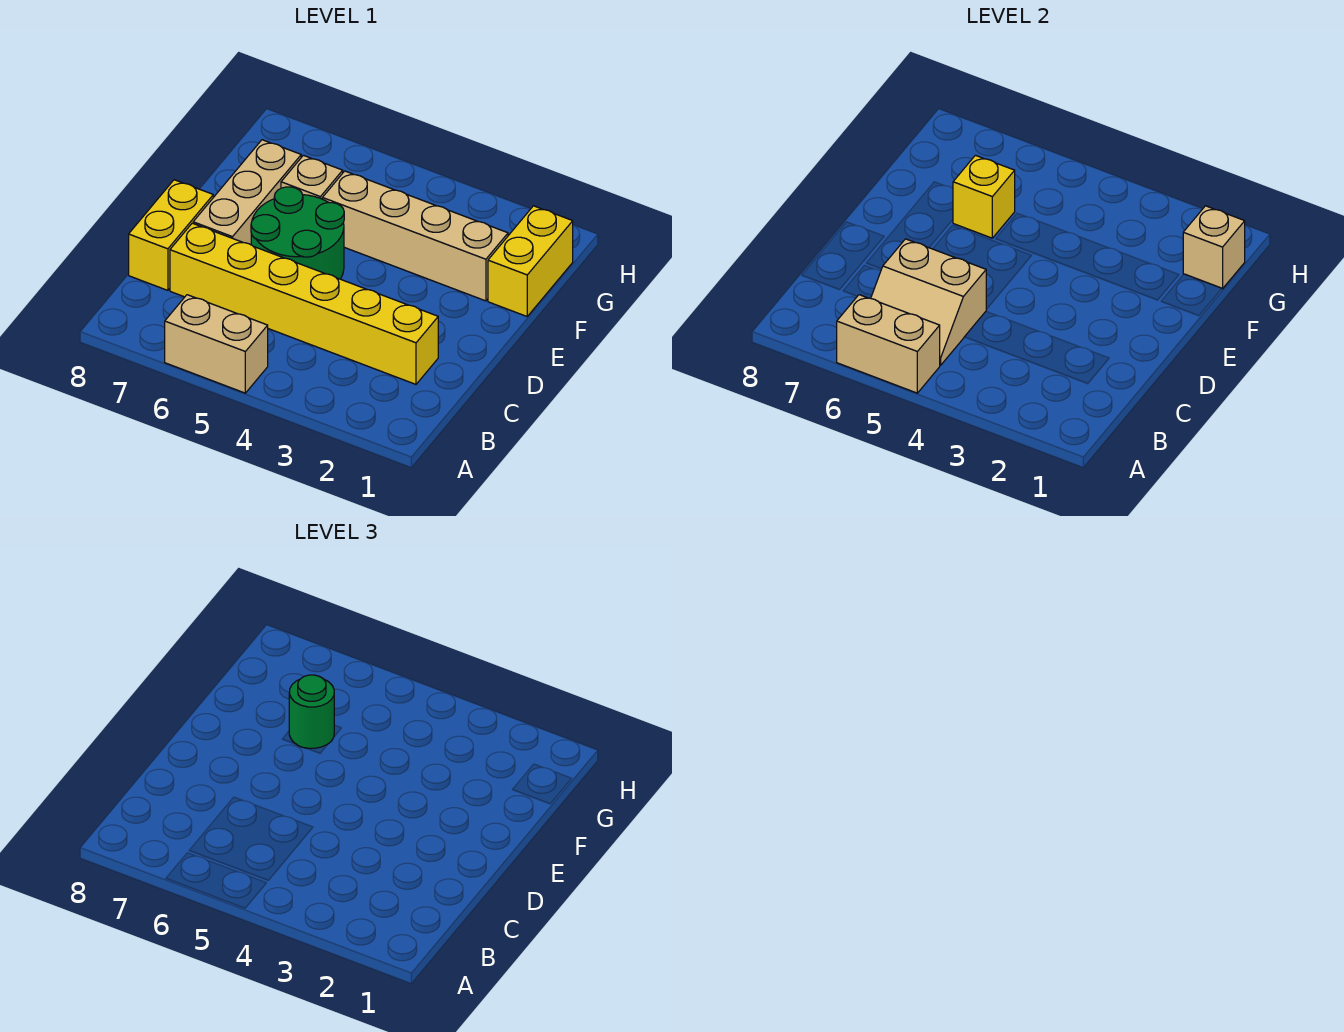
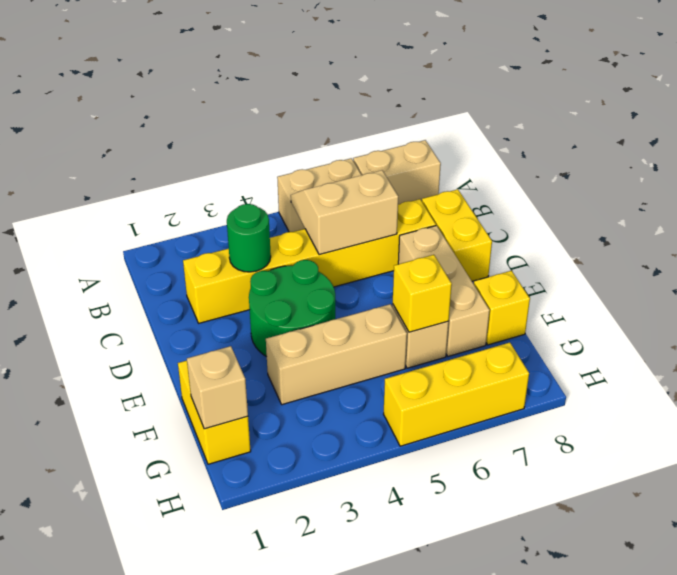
tan 1x2 brick [837,295,940,393] -> tan 1x2 brick moved to [353,140,441,205]
green 2x2 round brick [251,187,344,279] -> green 2x2 round brick moved to [249,260,335,357]
tan 1x4 brick [322,171,508,301] -> tan 1x3 brick [266,304,407,405]
green 1x1 round brick [289,675,334,748] -> green 1x1 round brick moved to [227,204,271,272]
none -> yellow 1x1 brick [474,271,530,345]
none -> yellow 1x3 brick [384,343,529,446]

